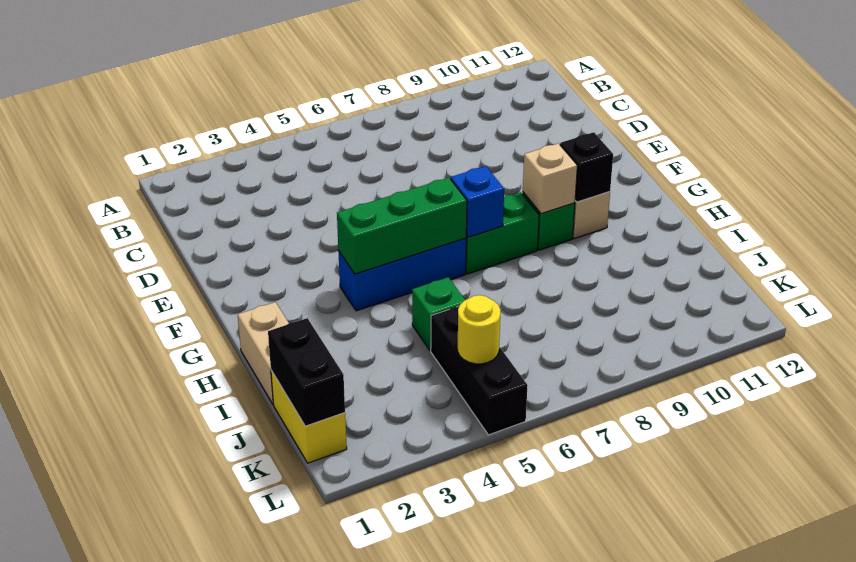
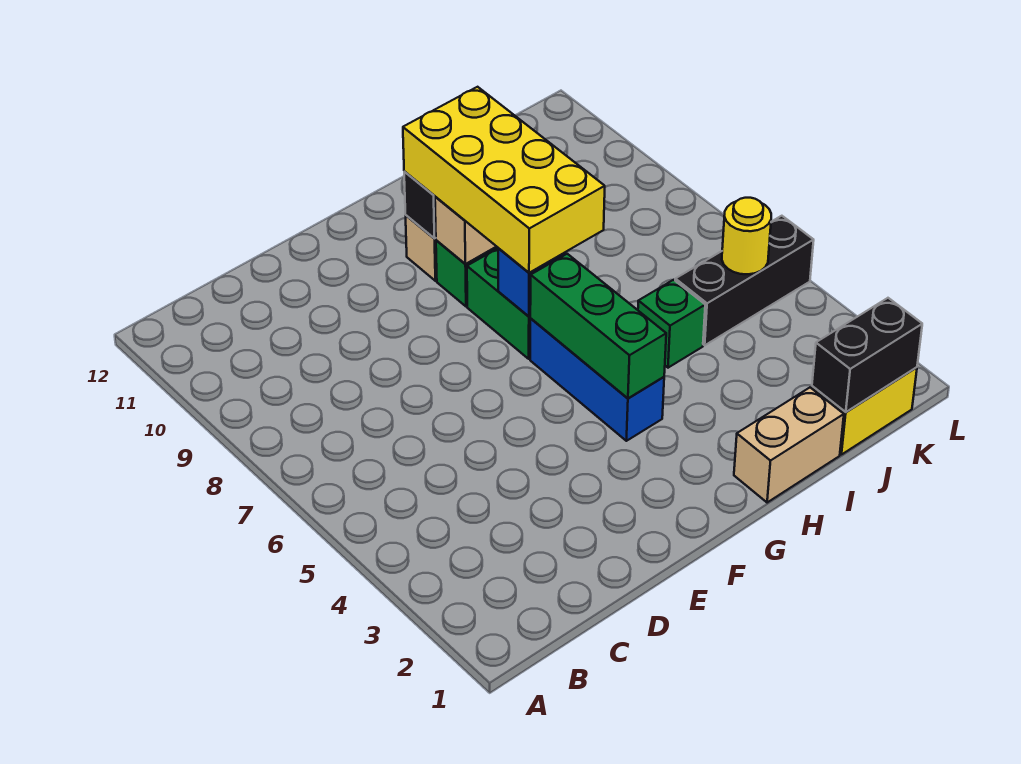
none -> yellow 2x4 brick [403,87,605,273]

